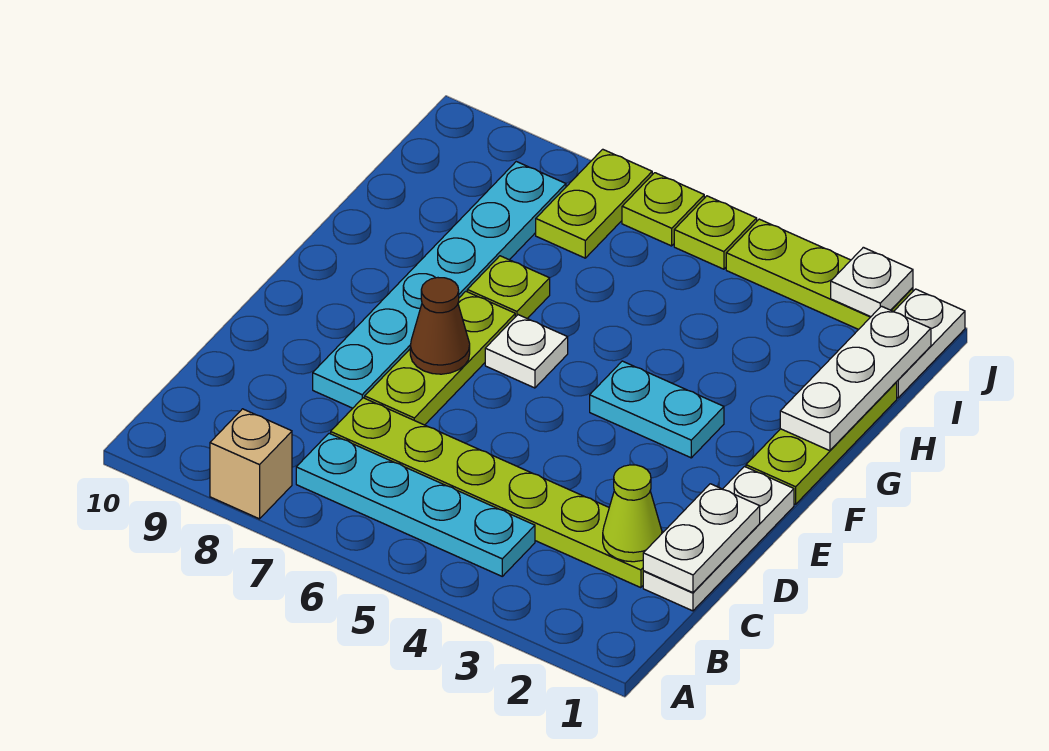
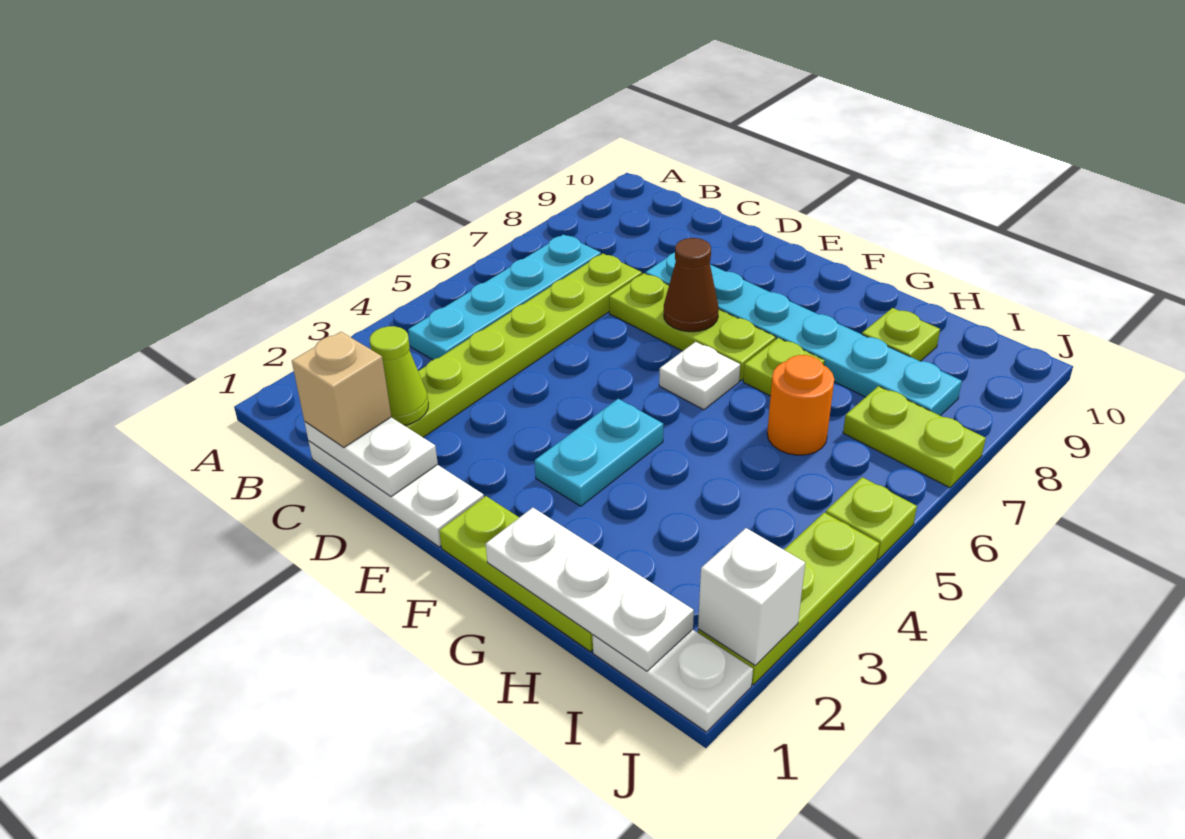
tan 1x1 brick [210,409,292,519] -> tan 1x1 brick moved to [292,332,391,447]
none -> orange 1x1 round brick [767,355,834,455]
white 1x1 plate [831,247,913,317] -> white 1x1 brick [698,528,805,666]
lime 1x1 plate [622,173,704,246] -> lime 1x1 plate moved to [862,308,940,361]

